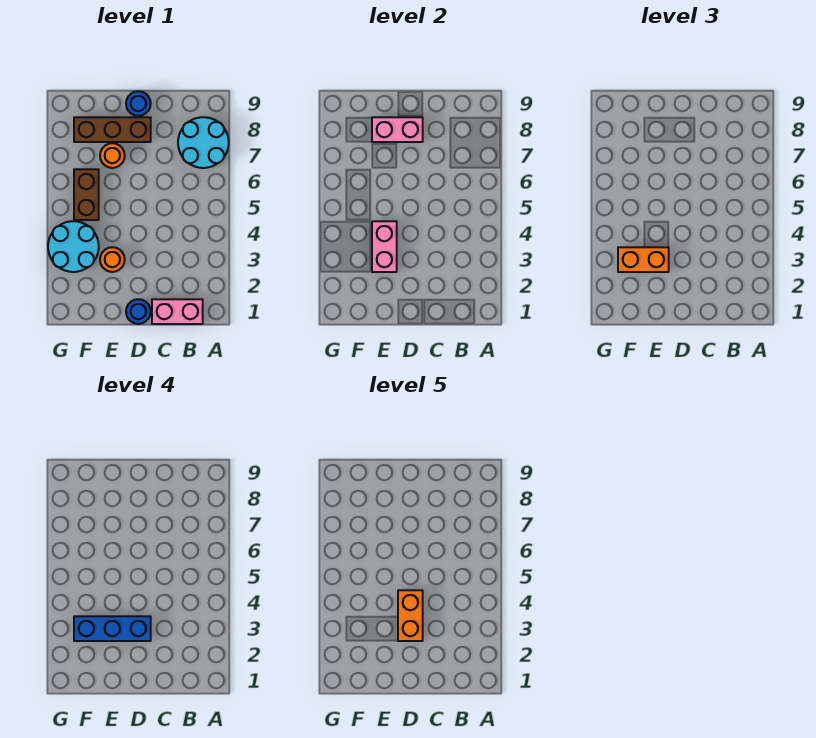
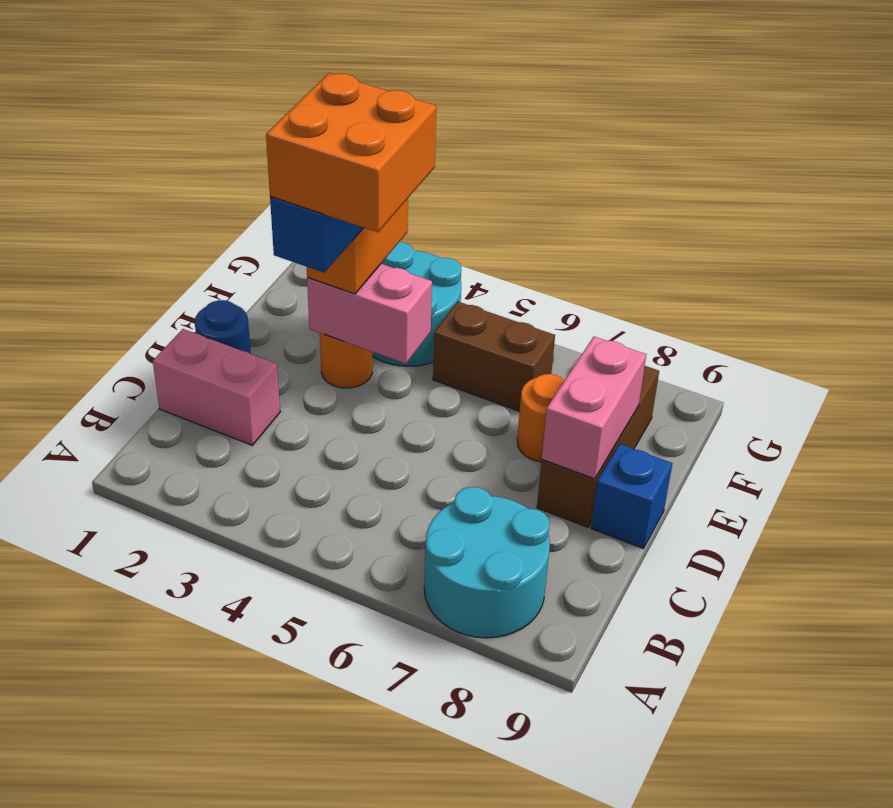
pink 1x2 brick [152,299,203,324] -> pink 1x2 brick turned to [153,329,280,445]
orange 1x2 brick [398,590,423,641] -> orange 2x2 brick [266,73,436,232]
blue 1x1 round brick [126,91,151,116] -> blue 1x1 brick [591,444,672,548]

